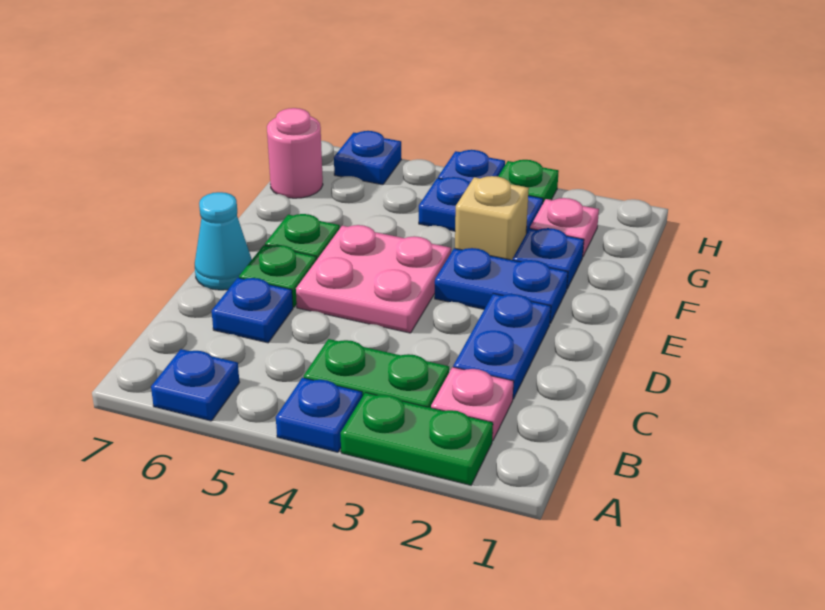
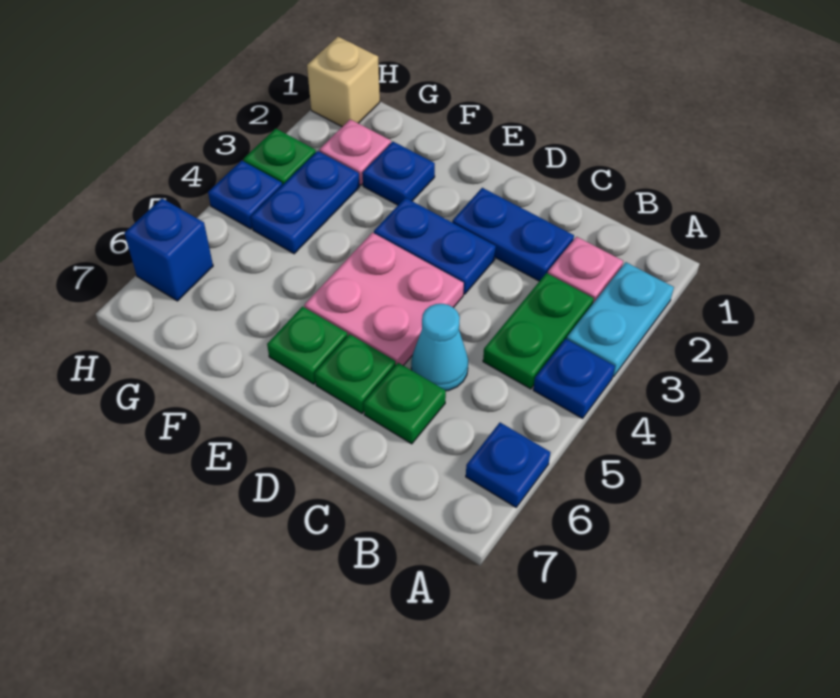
green 1x2 plate [341,393,493,485] -> cyan 1x2 plate [567,262,674,377]
blue 1x1 plate [212,278,293,343] -> green 1x1 plate [364,363,446,444]
cyan 1x1 cone [195,192,252,290] -> cyan 1x1 cone moved to [411,304,468,391]
blue 1x2 plate [435,248,568,323] -> blue 1x2 plate turned to [374,198,496,294]
tan 1x1 brick [455,176,529,260] -> tan 1x1 brick moved to [307,37,380,127]
pink 1x1 round brick [267,108,323,198] -> none
blue 1x1 plate [334,131,401,185] -> blue 1x1 brick [124,198,213,301]

